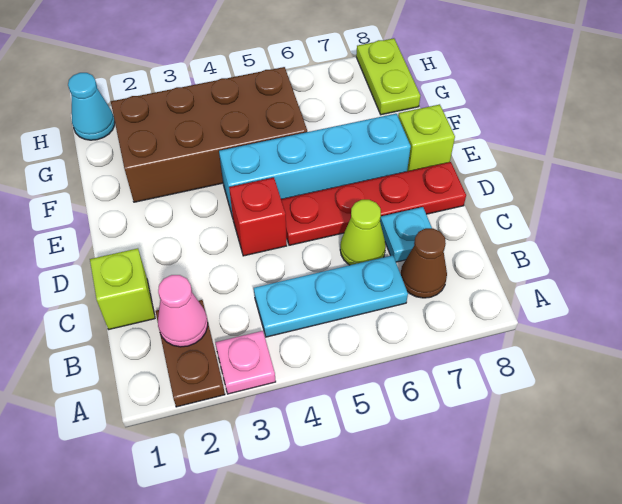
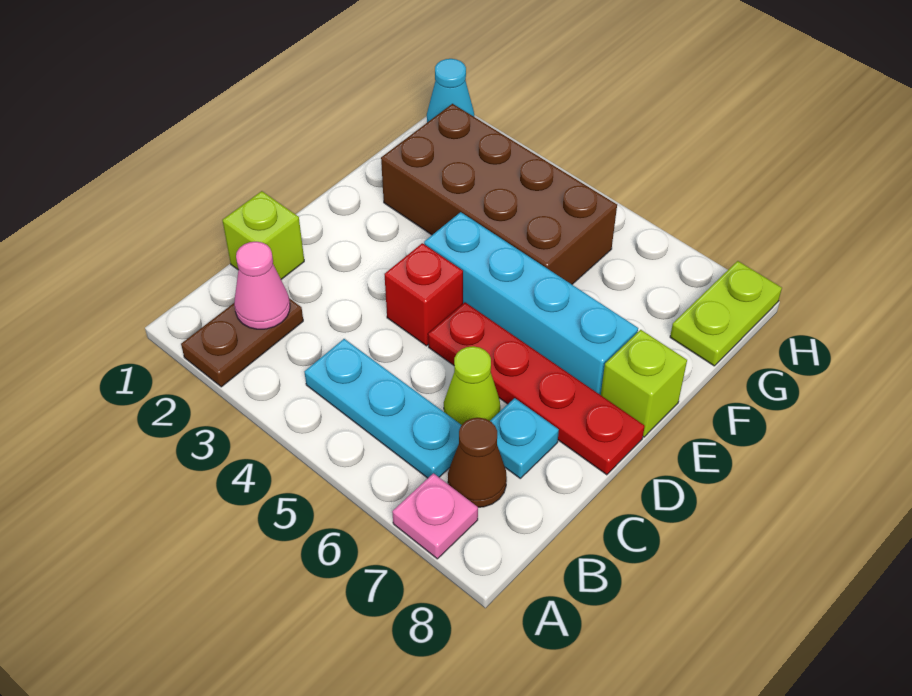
pink 1x1 plate [215,331,276,394] -> pink 1x1 plate moved to [392,473,478,559]

